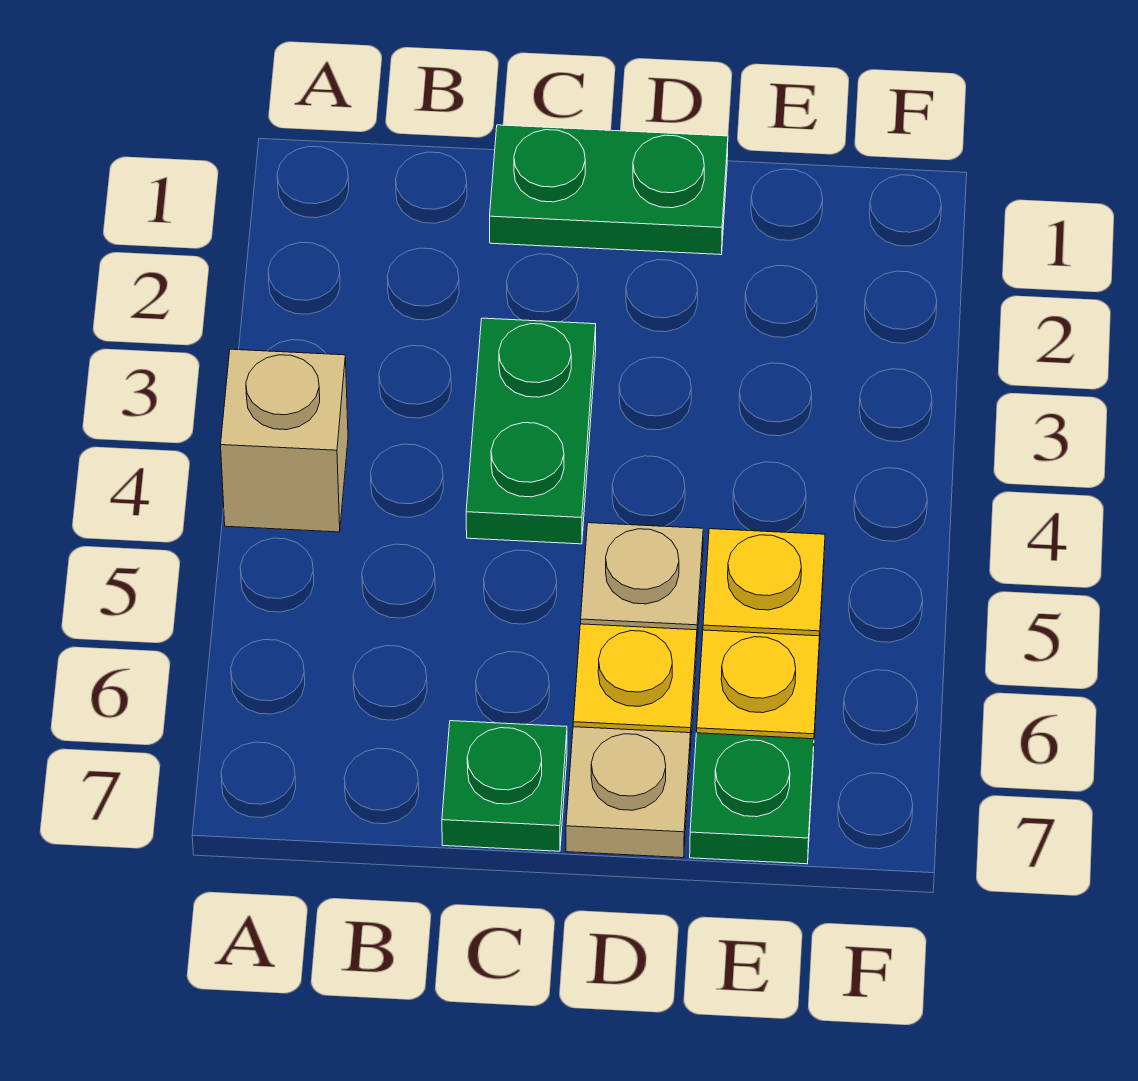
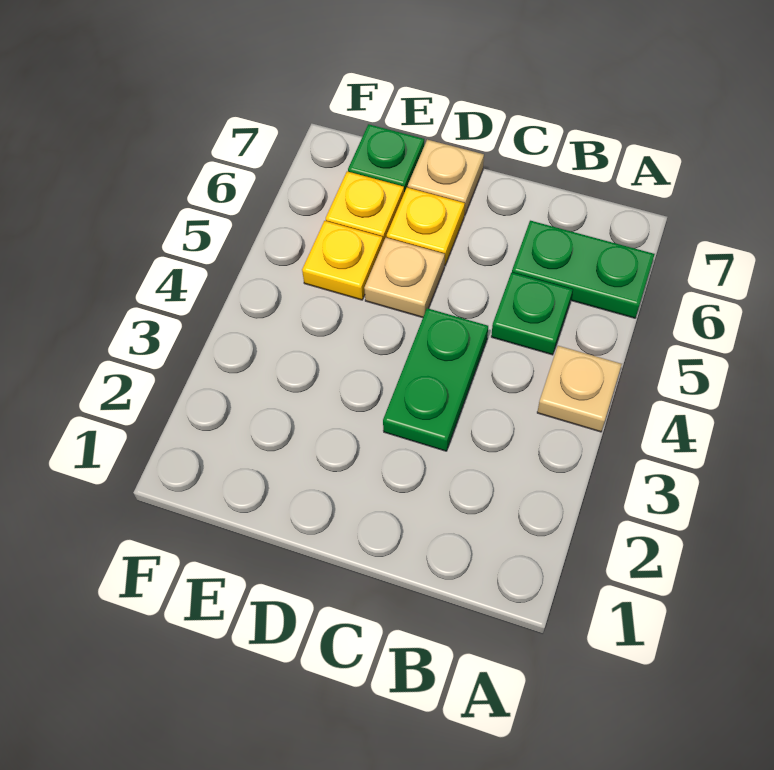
tan 1x1 brick [221,349,348,532] -> tan 1x1 plate [537,346,622,432]
green 1x2 plate [490,125,728,255] -> green 1x2 plate moved to [512,221,655,318]
green 1x1 plate [442,721,567,851] -> green 1x1 plate moved to [491,272,573,355]

